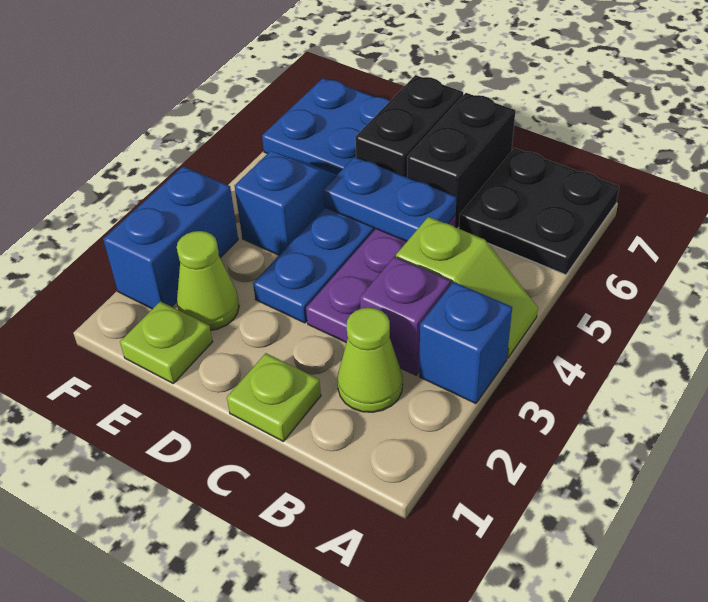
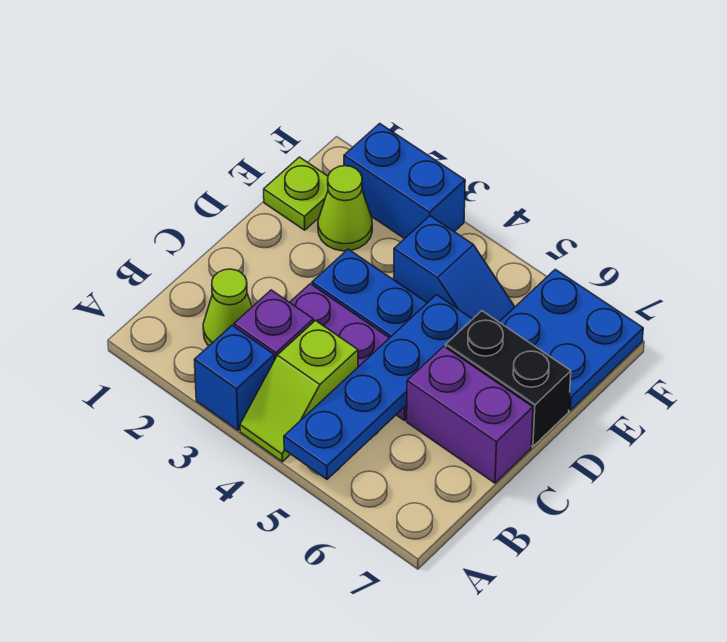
black 2x2 plate [459,148,619,275] -> none
lime 1x1 plate [227,353,321,441] -> none
blue 1x2 plate [323,157,457,242] -> blue 1x4 plate [284,295,472,479]
black 1x2 brick [407,93,515,228] -> purple 1x2 brick [407,346,533,483]

